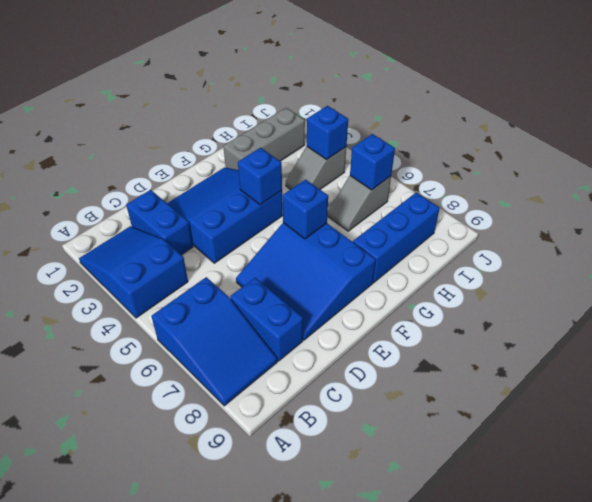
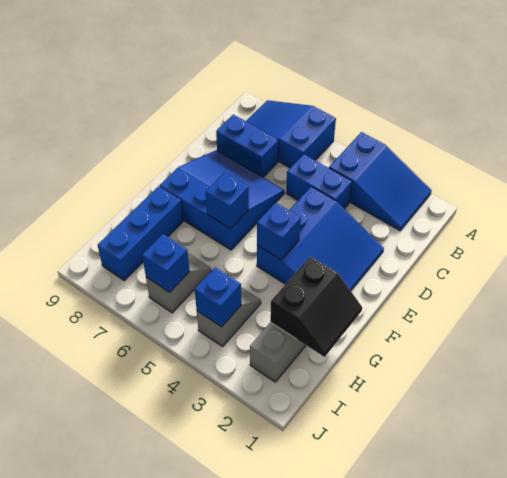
blue 1x2 brick [126,190,193,255] -> blue 1x2 brick moved to [286,154,352,209]
none -> black 2x2 slope [270,256,362,357]

